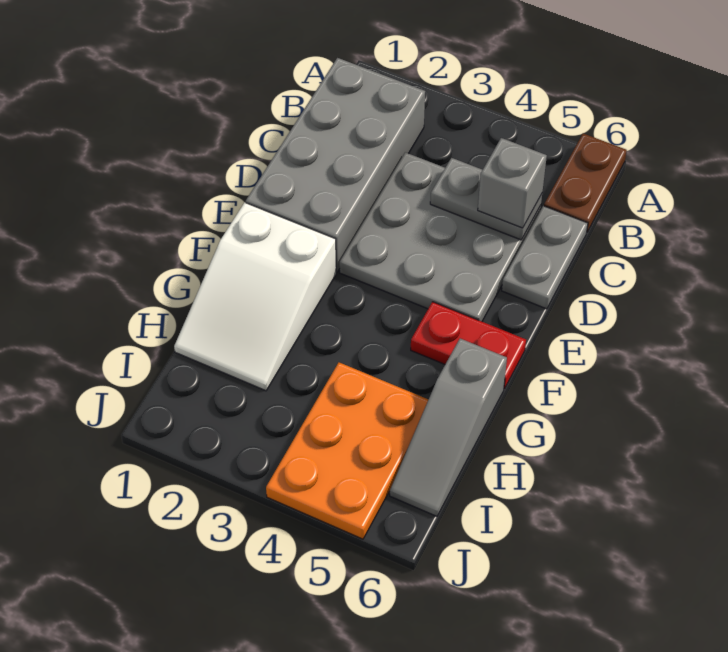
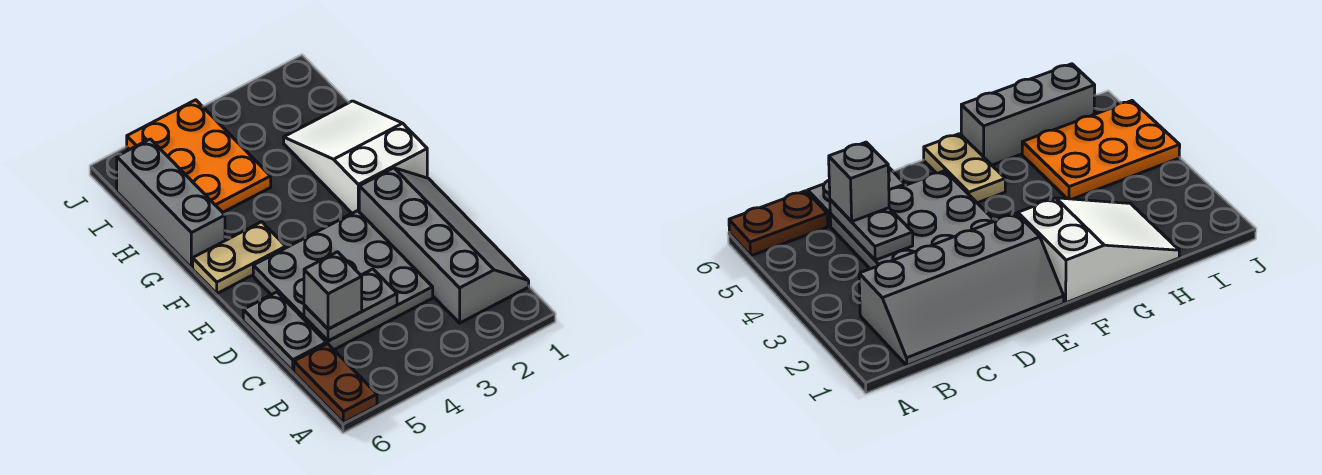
grey 2x4 brick [246,58,425,272] -> grey 2x4 slope [359,168,529,323]
red 1x2 plate [411,302,526,389] -> tan 1x2 plate [193,222,286,294]
grey 1x3 slope [390,339,507,516] -> grey 1x3 brick [117,139,225,268]

